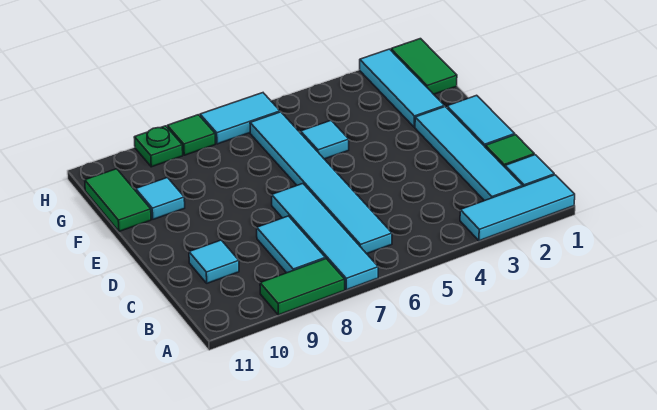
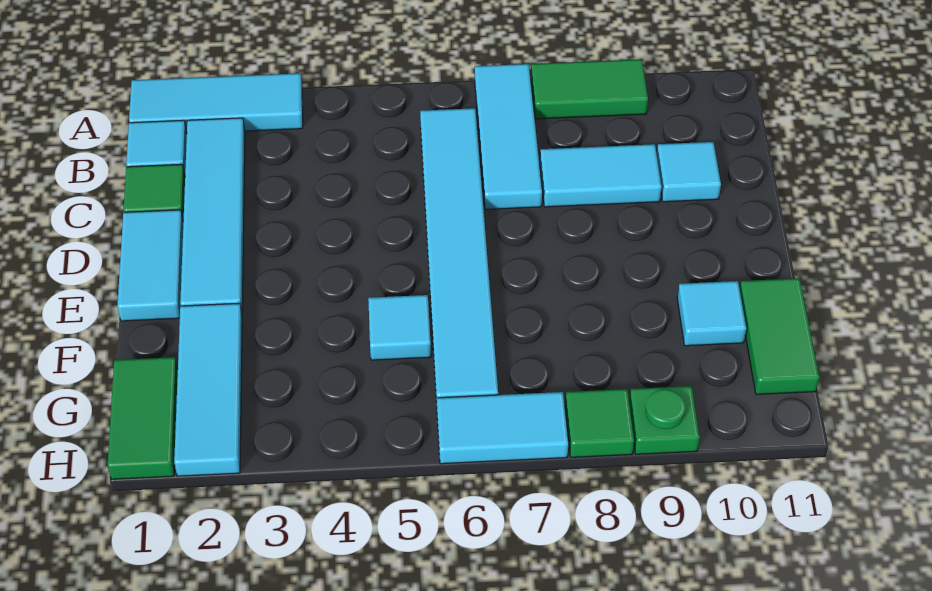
cyan 1x4 tile [272,184,378,290] -> cyan 1x3 tile [475,64,542,209]
cyan 1x2 tile [257,216,325,273] -> cyan 1x2 tile turned to [540,144,661,207]

